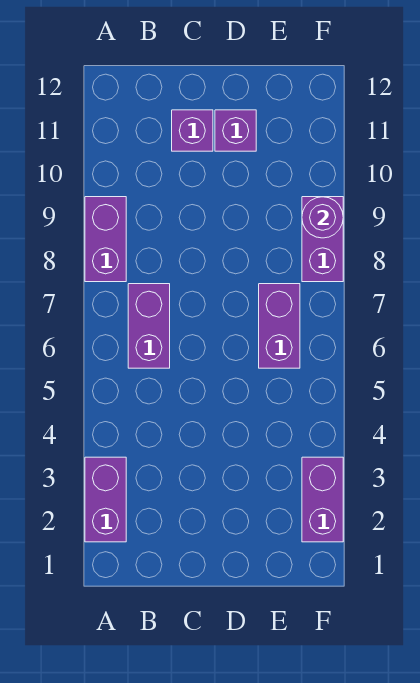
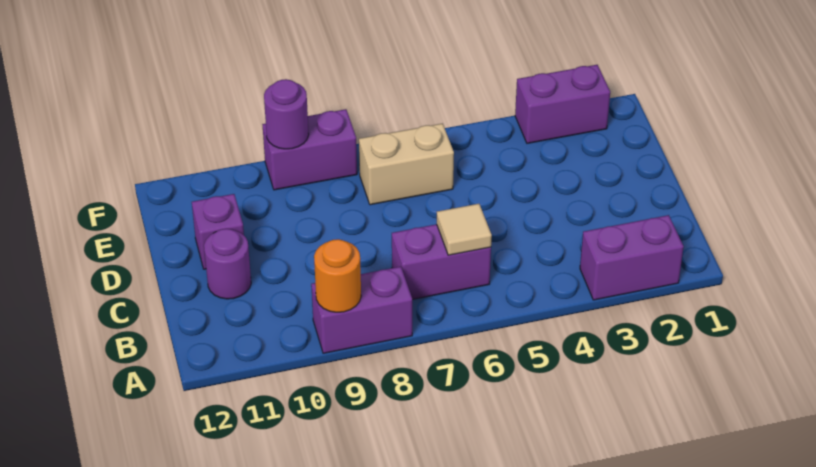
none -> orange 1x1 round brick [314,239,361,312]
none -> tan 1x1 tile [437,204,492,255]
purple 1x1 brick [172,110,213,151] -> purple 1x1 round brick [204,229,251,299]
purple 1x2 brick [259,284,300,368] -> tan 1x2 brick [359,124,454,205]

